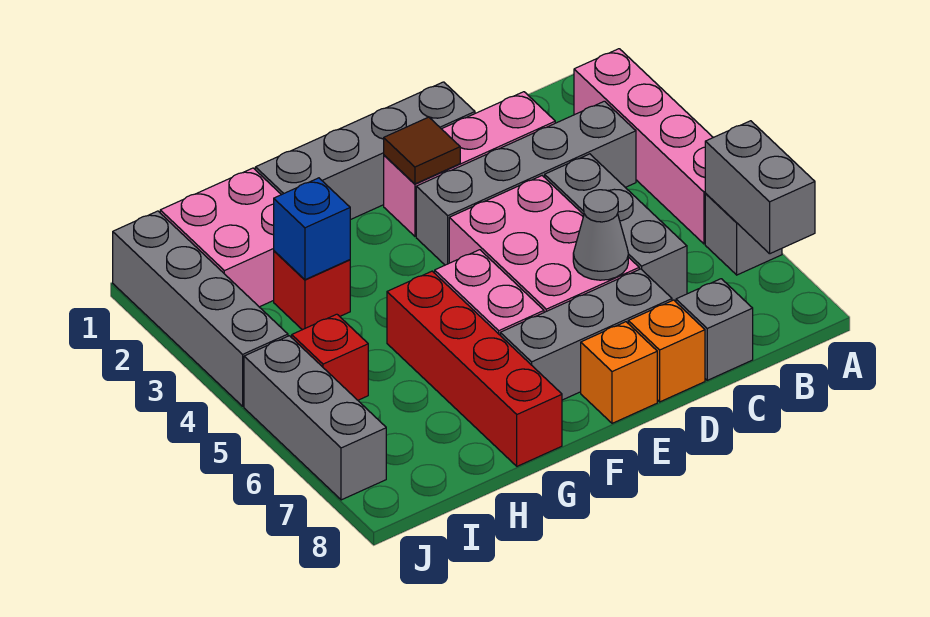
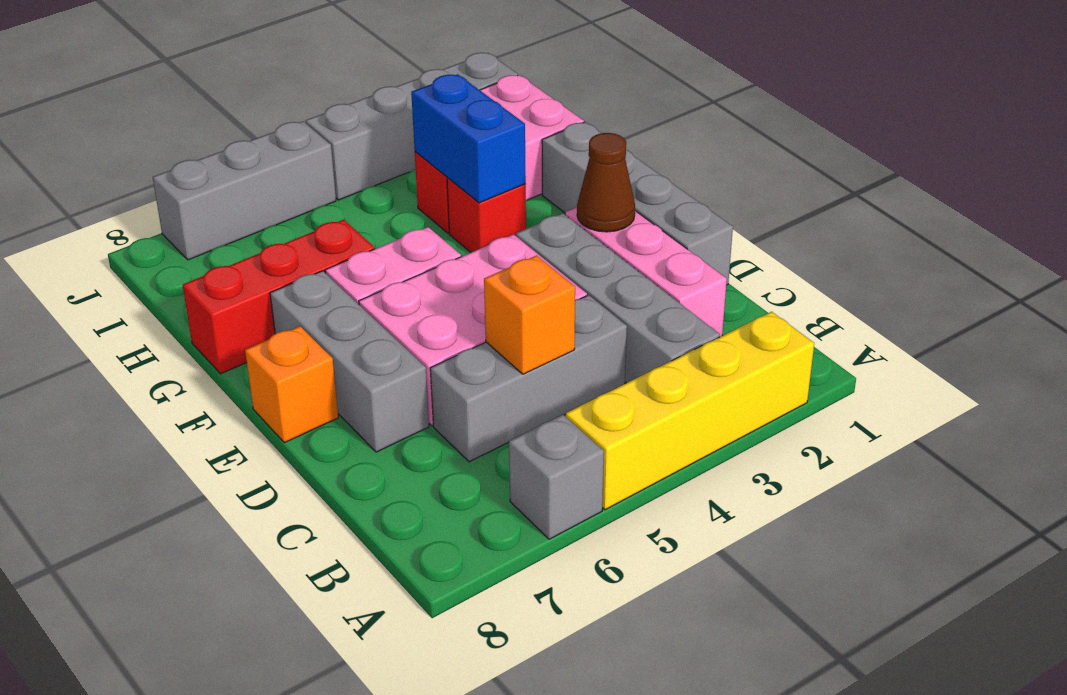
pink 1x4 brick [574,49,713,244] -> yellow 1x4 brick [566,312,814,510]
grey 1x2 brick [705,121,815,254] -> none
grey 1x1 brick [676,279,753,380] -> none
grey 1x1 cone [573,190,628,280] -> none
orange 1x1 brick [628,300,705,402] -> orange 1x1 brick moved to [484,256,575,374]
brown 1x1 tile [384,117,460,184] -> brown 1x1 cone [577,133,635,232]
red 1x4 brick [387,271,562,466] -> red 1x3 brick [183,220,375,374]
blue 1x1 brick [274,178,350,280] -> blue 1x2 brick [411,74,526,203]
red 1x1 brick [292,314,368,400] -> red 1x1 brick moved to [447,178,526,252]

